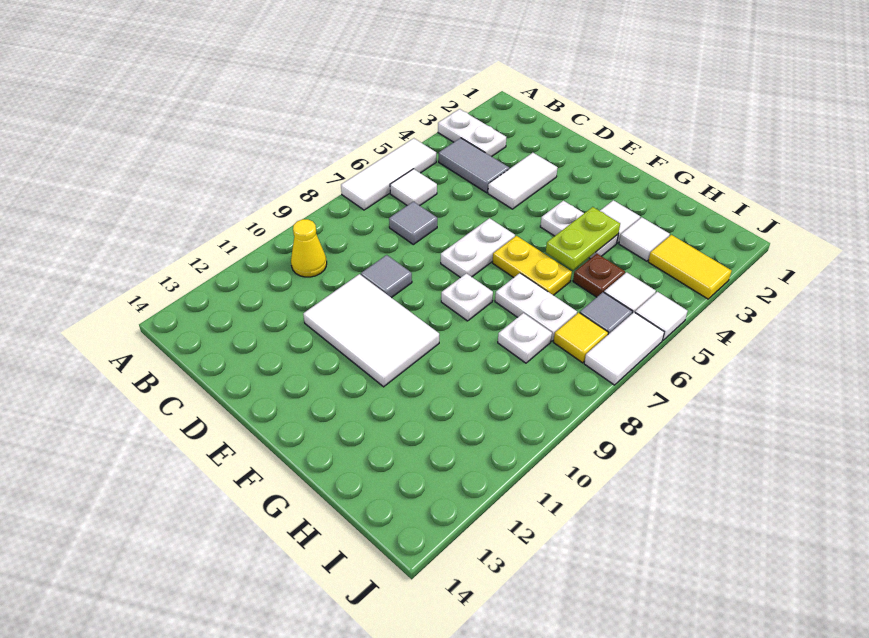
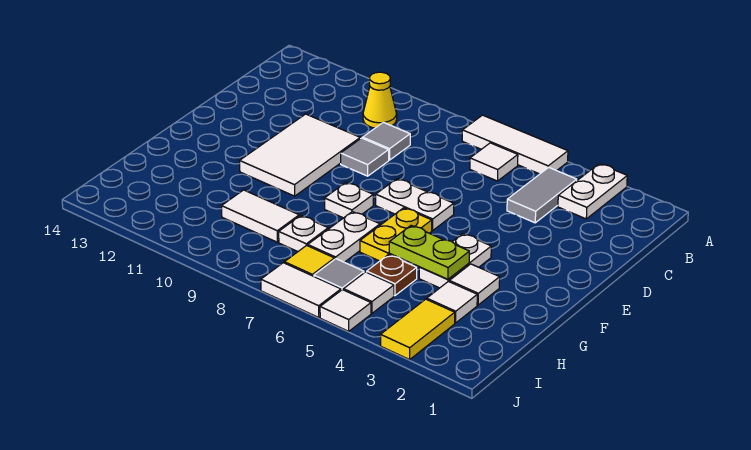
grey 1x1 tile [389,202,437,244] -> grey 1x1 tile moved to [363,122,410,160]
white 1x2 tile [488,153,558,209] -> white 1x2 tile moved to [222,190,299,242]

